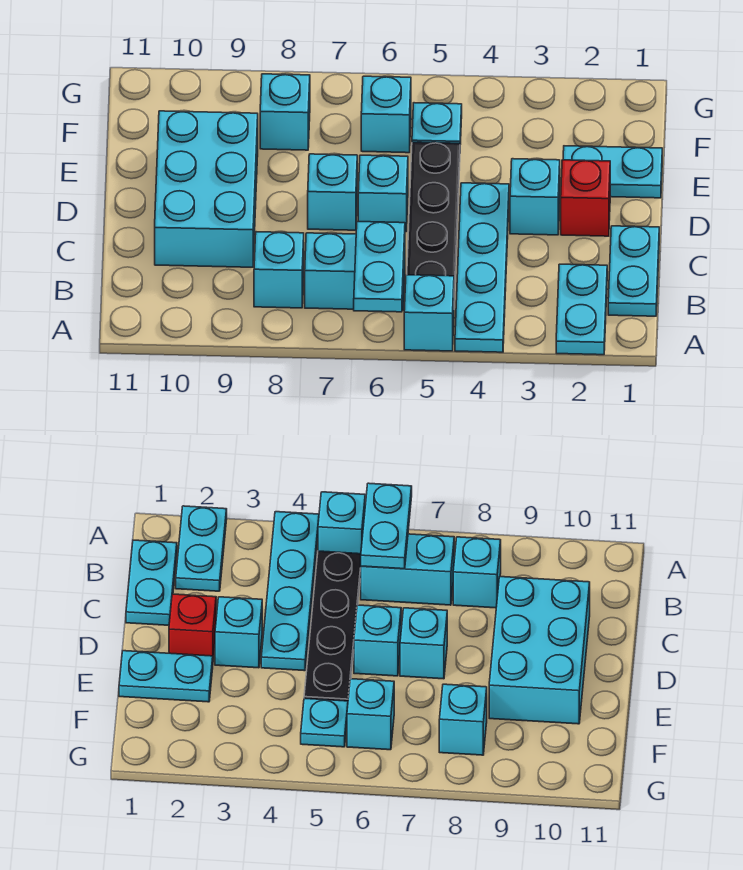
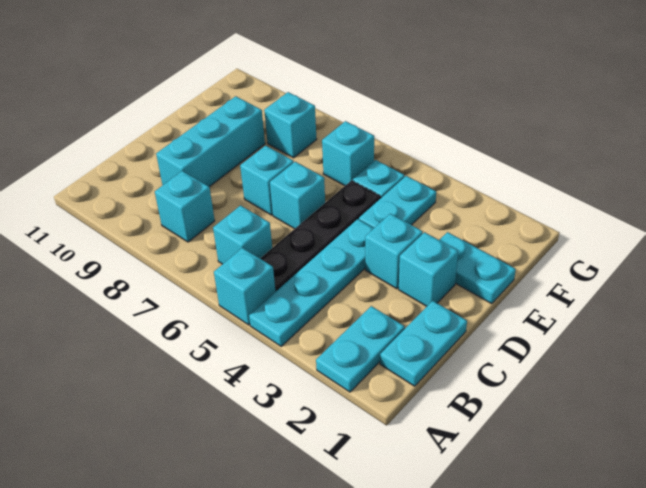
cyan 1x2 plate [354,222,405,312] -> cyan 1x2 plate moved to [359,176,436,228]
cyan 1x2 brick [305,233,405,310] -> cyan 1x1 brick [213,205,272,264]
cyan 2x3 brick [155,111,258,267] -> cyan 1x3 brick [156,96,265,187]
red 1x1 brick [561,160,610,236] -> cyan 1x1 brick [399,232,458,306]

